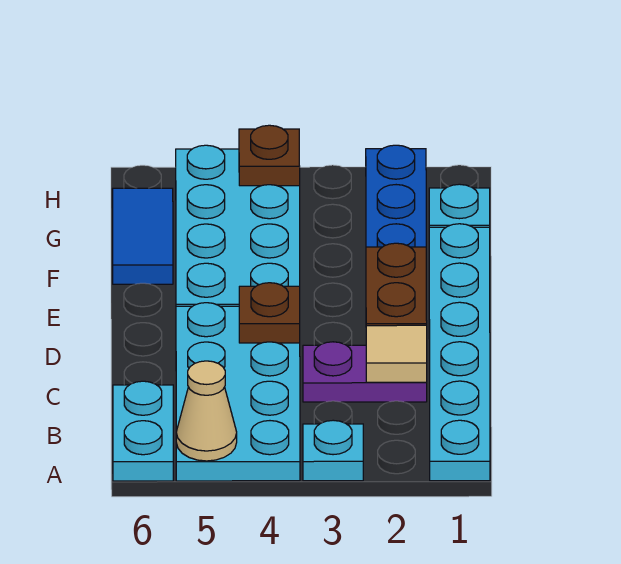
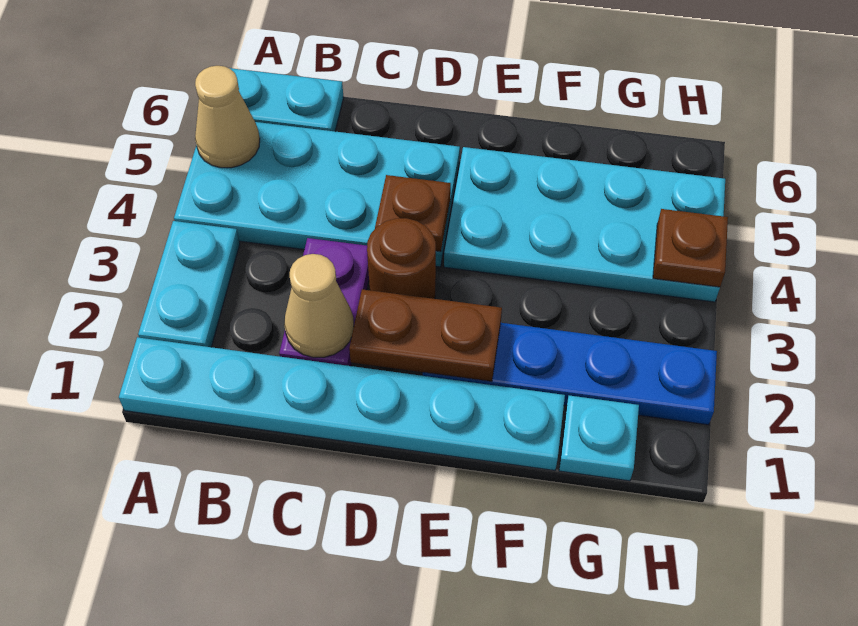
cyan 1x1 plate [303,420,363,481] -> cyan 1x2 plate [138,221,240,347]
tan 1x1 tile [366,325,427,382] -> tan 1x1 cone [284,254,354,357]
none -> brown 1x1 round brick [367,218,436,299]
blue 1x2 tile [112,188,173,284] -> none

